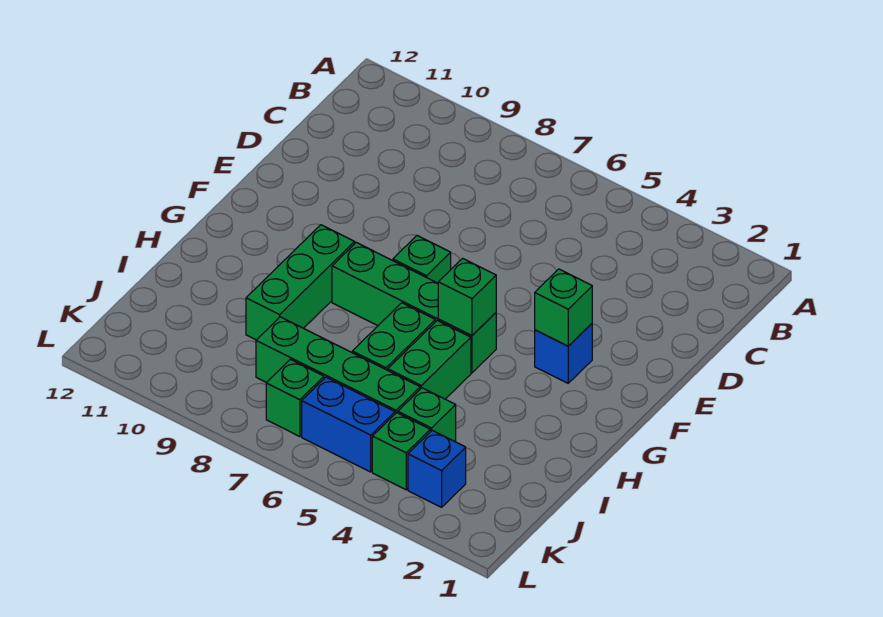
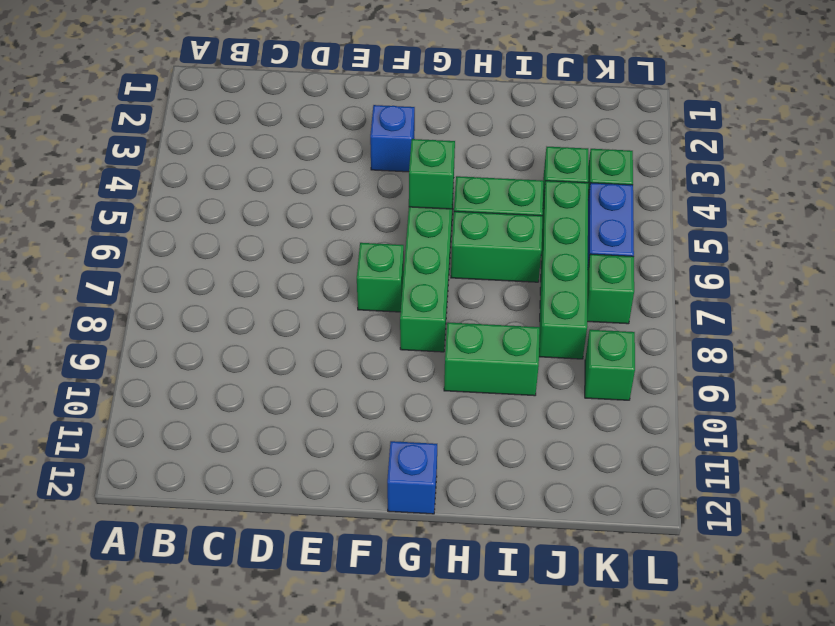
green 1x1 brick [535,269,592,346] -> green 1x1 brick moved to [585,330,635,400]
green 1x3 brick [246,225,355,340] -> green 1x2 brick [444,322,540,396]
blue 1x1 brick [408,430,466,507] -> blue 1x1 brick moved to [387,441,437,514]

